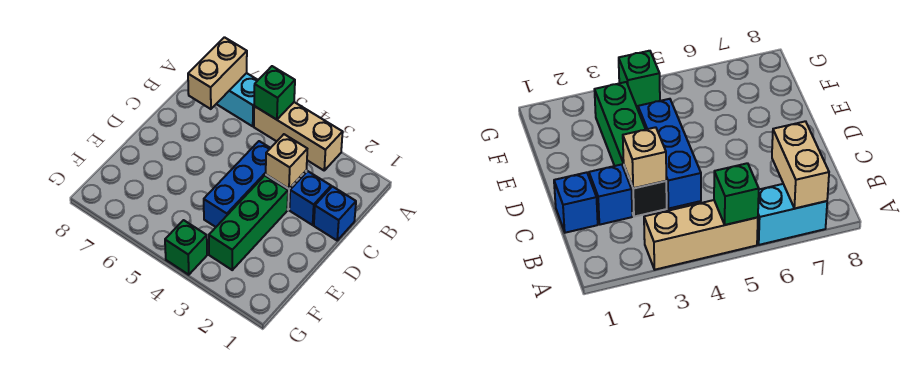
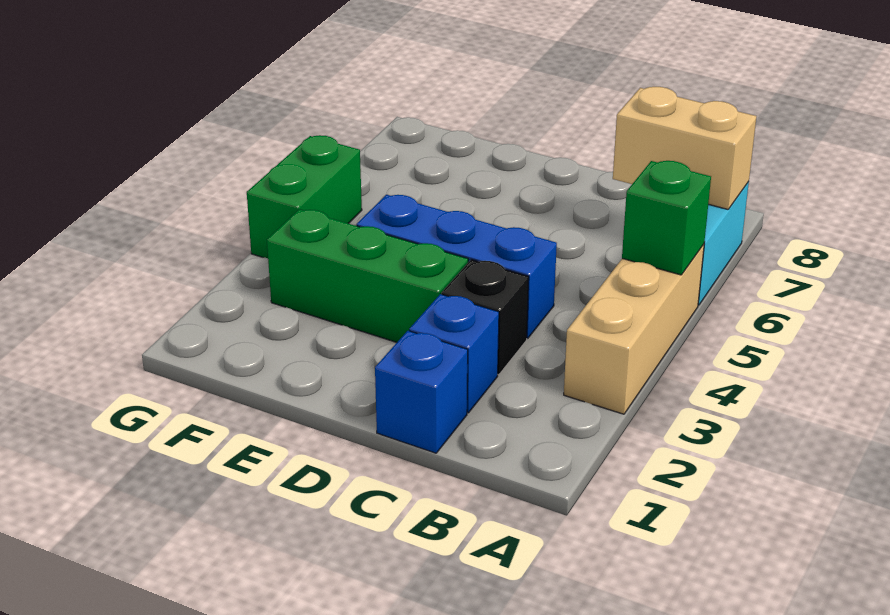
tan 1x1 brick [266,134,307,189] -> none
green 1x1 brick [165,220,207,275] -> green 1x2 brick [247,135,362,258]

